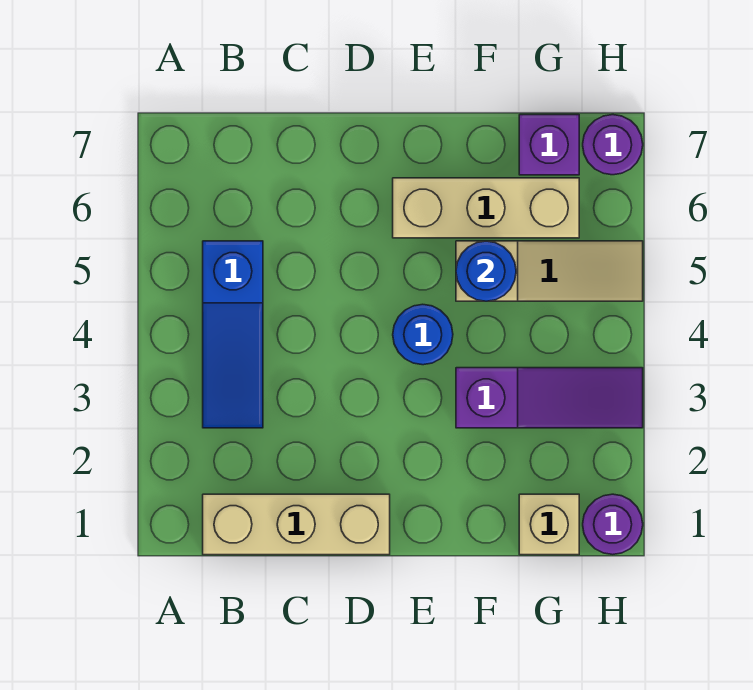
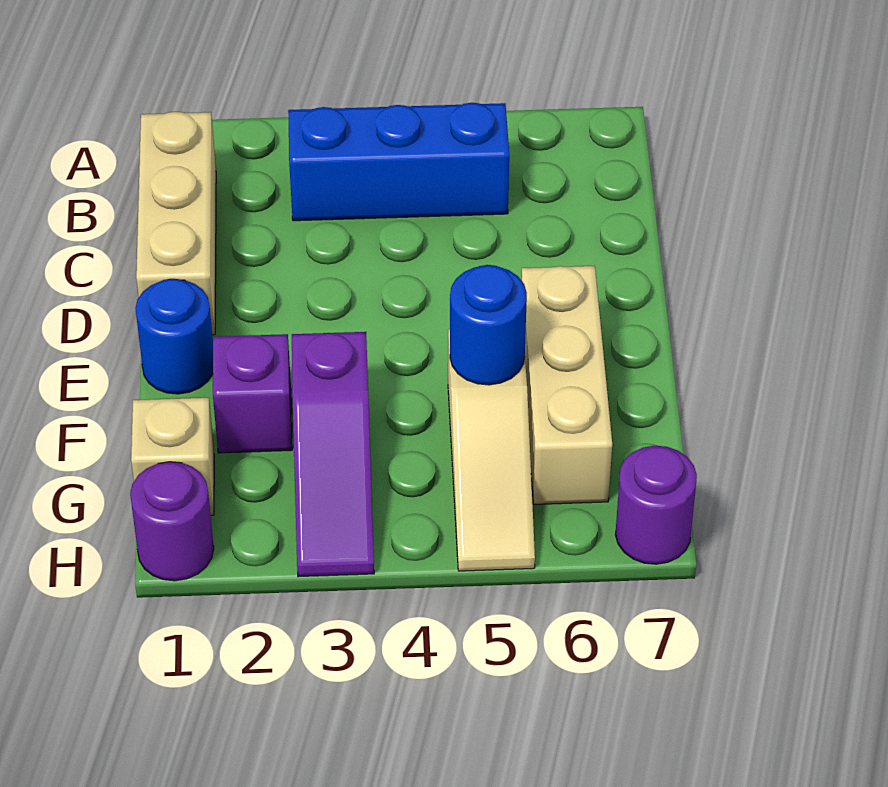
blue 1x3 slope [203,241,263,428] -> blue 1x3 brick [288,103,509,221]
blue 1x1 round brick [393,304,453,365] -> blue 1x1 round brick moved to [135,279,213,394]
purple 1x1 brick [519,115,579,175] -> purple 1x1 brick moved to [213,334,292,453]

